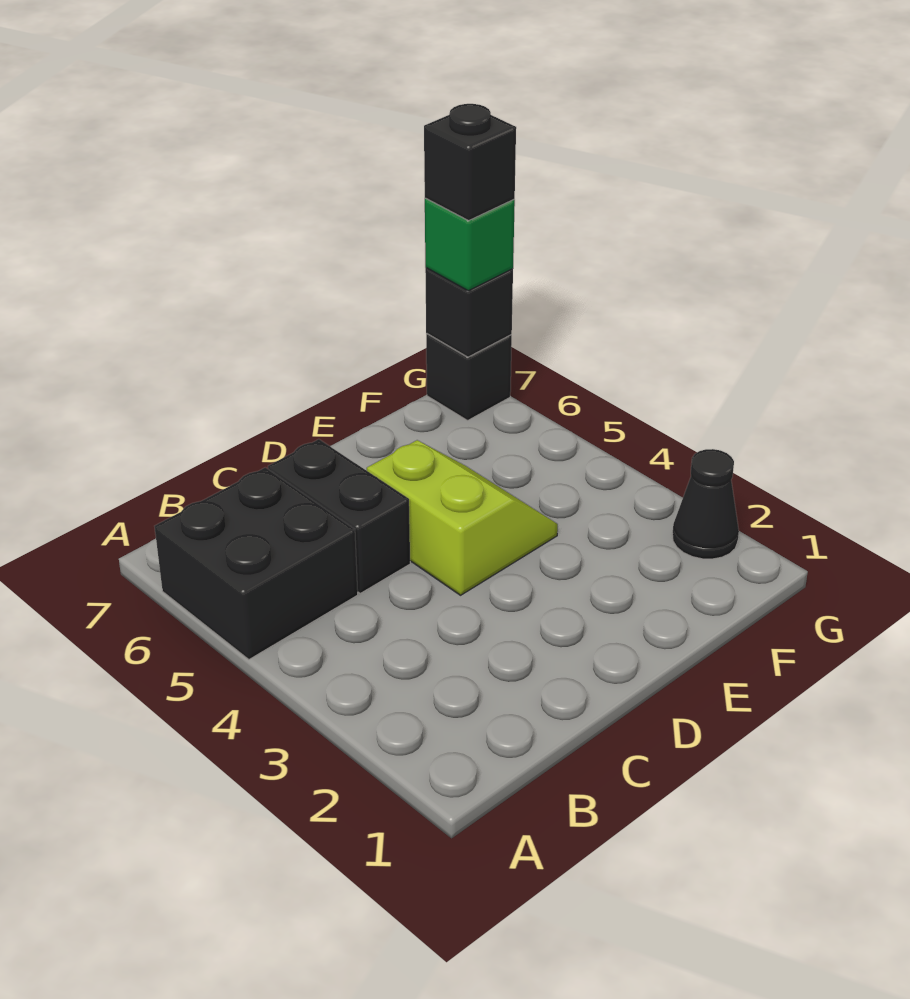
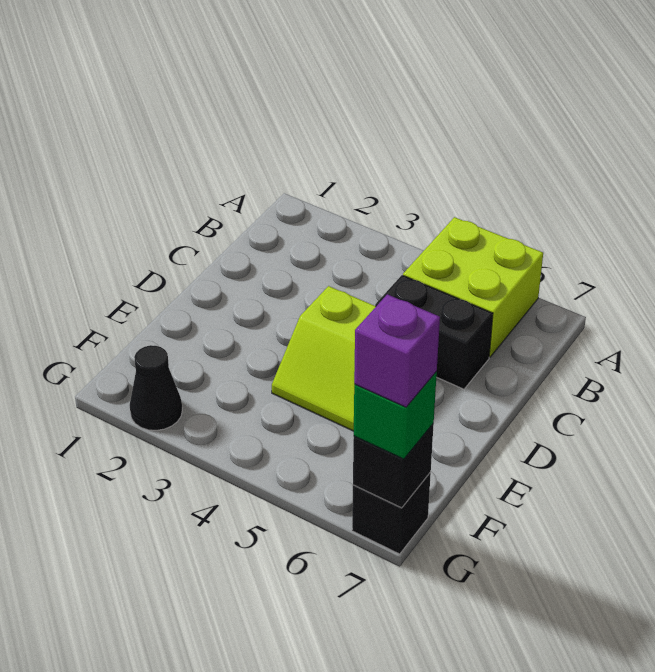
black 2x2 brick [154,467,358,660] -> lime 2x2 brick [403,217,543,357]
black 1x1 brick [424,104,516,221] -> purple 1x1 brick [354,294,440,407]

